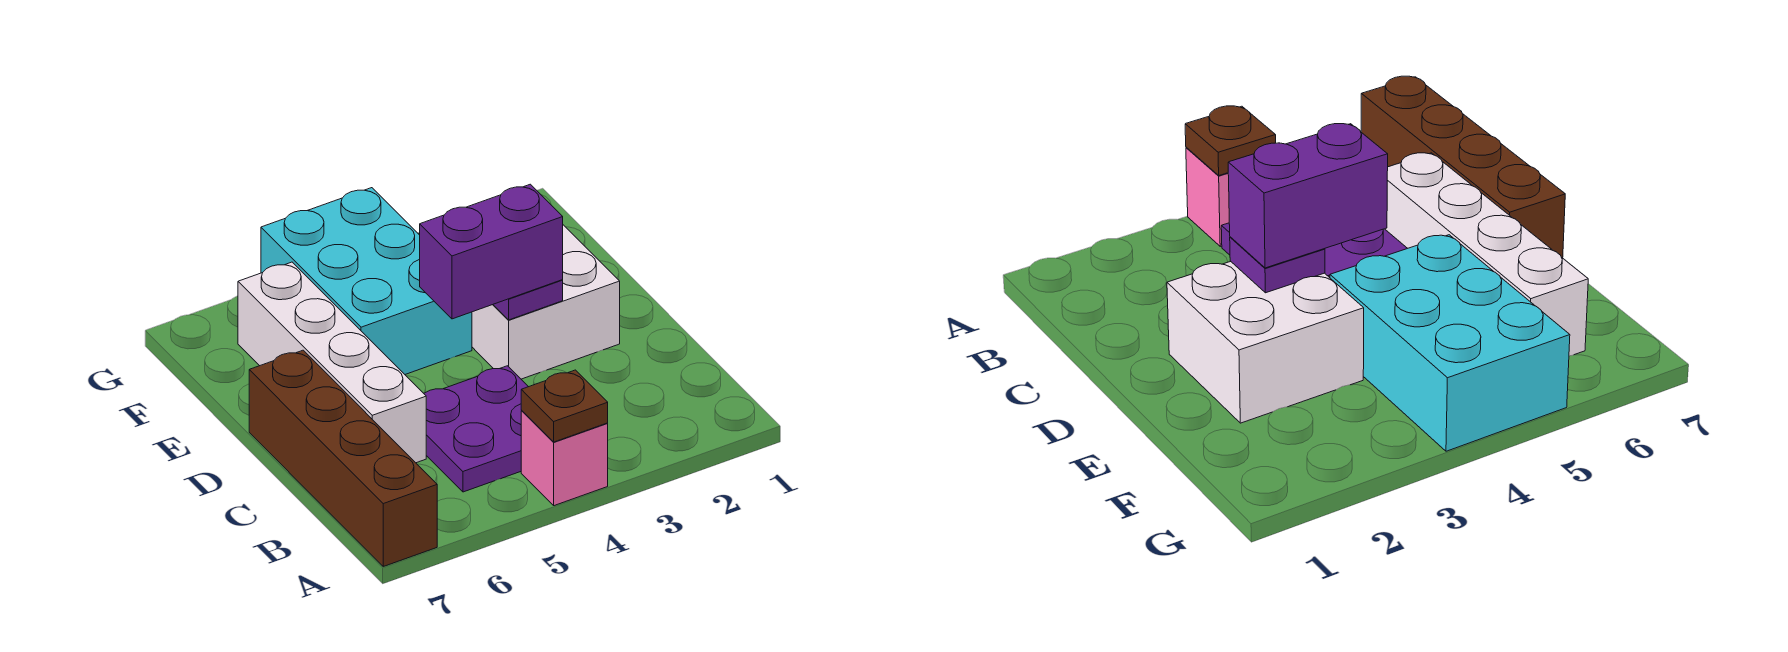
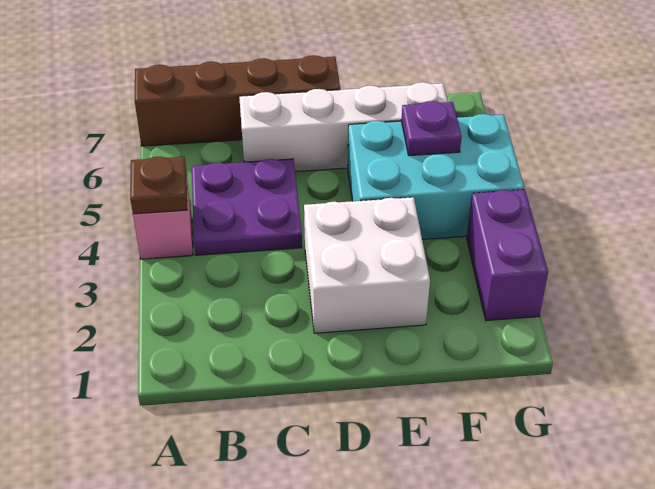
purple 1x1 plate [493,280,563,320] -> purple 1x1 plate moved to [401,101,462,156]
purple 1x2 brick [420,184,563,319] -> purple 1x2 brick moved to [467,190,548,321]

